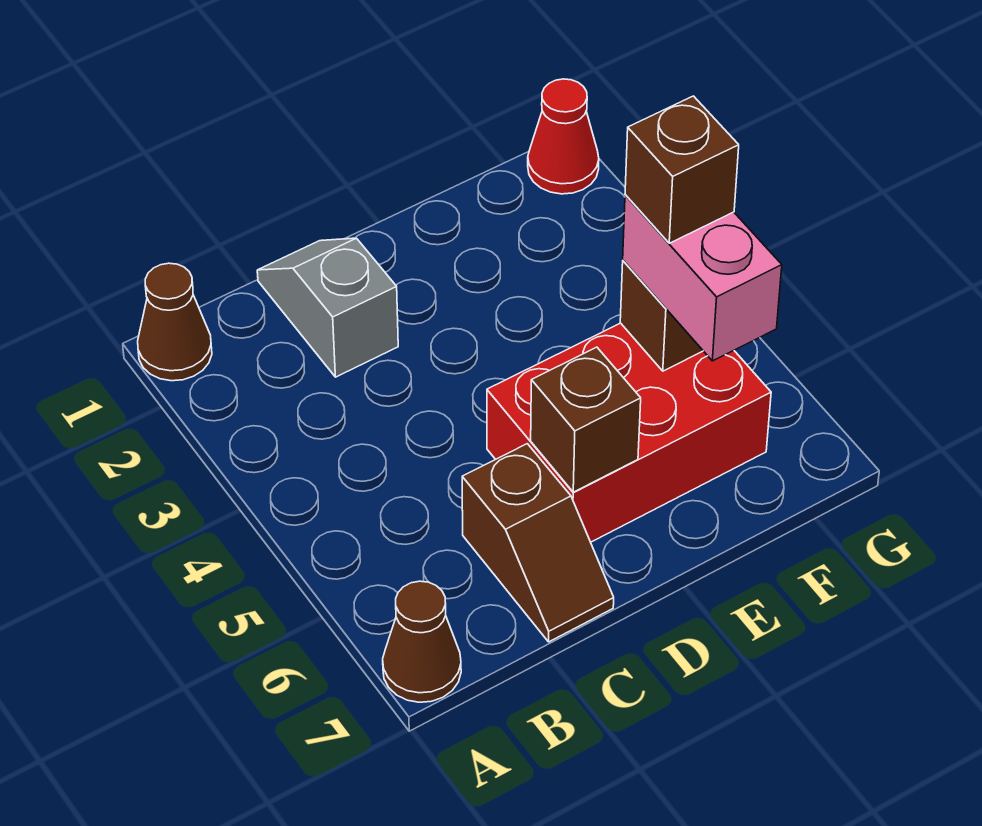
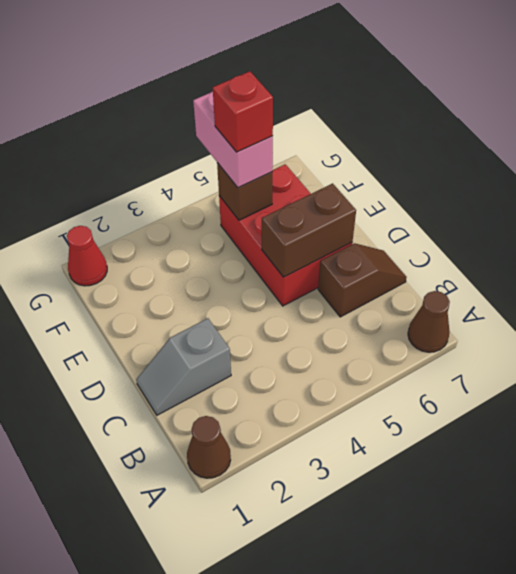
brown 1x1 brick [531,347,641,492] -> brown 1x2 brick [262,183,356,277]
pink 1x2 brick [623,195,782,361] -> pink 1x2 brick turned to [193,92,273,188]
brown 1x1 brick [625,96,739,243] -> red 1x1 brick [213,71,273,152]

